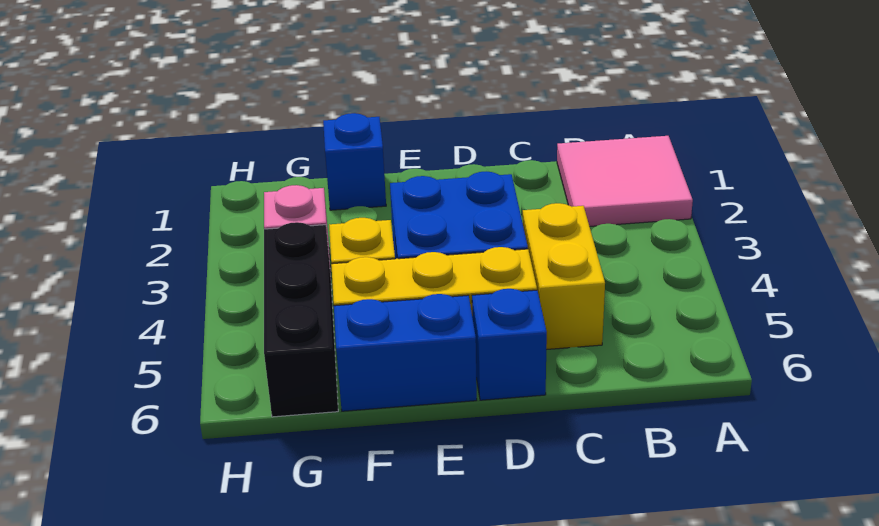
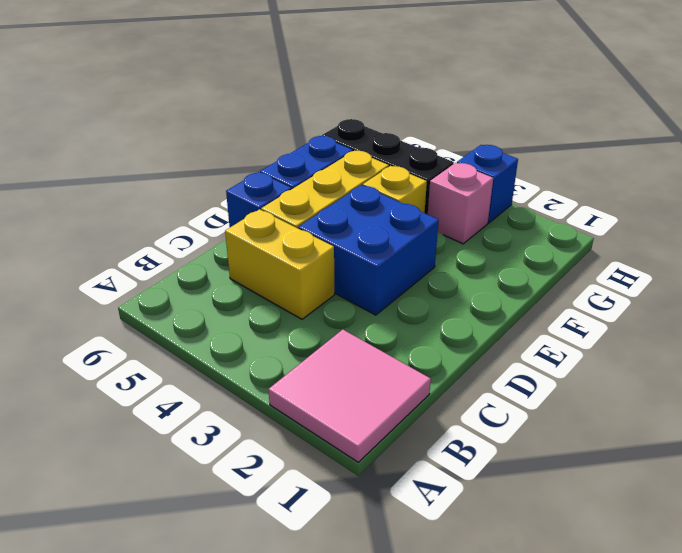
blue 1x1 brick [323,113,386,210] -> blue 1x1 brick moved to [457,145,518,223]

